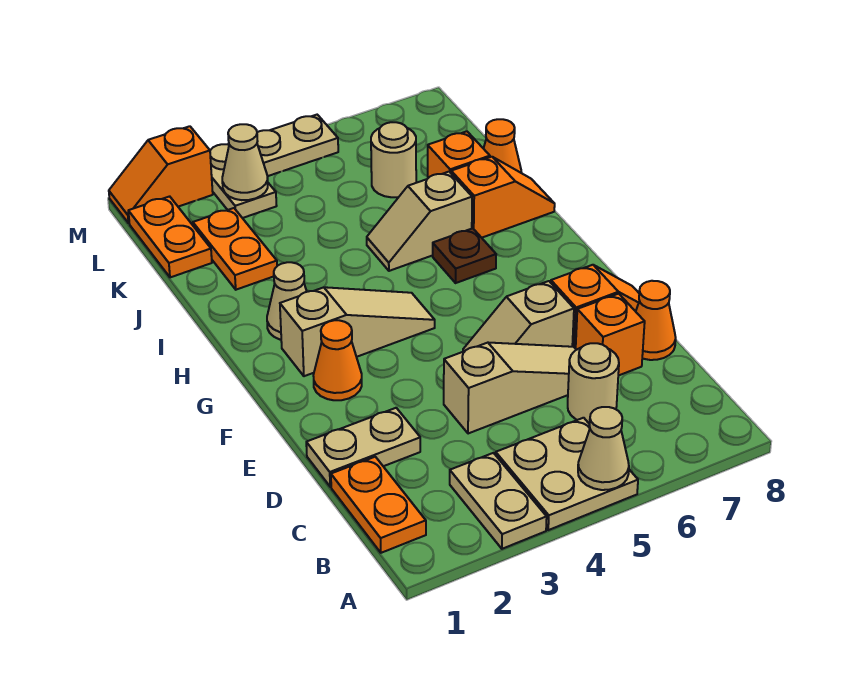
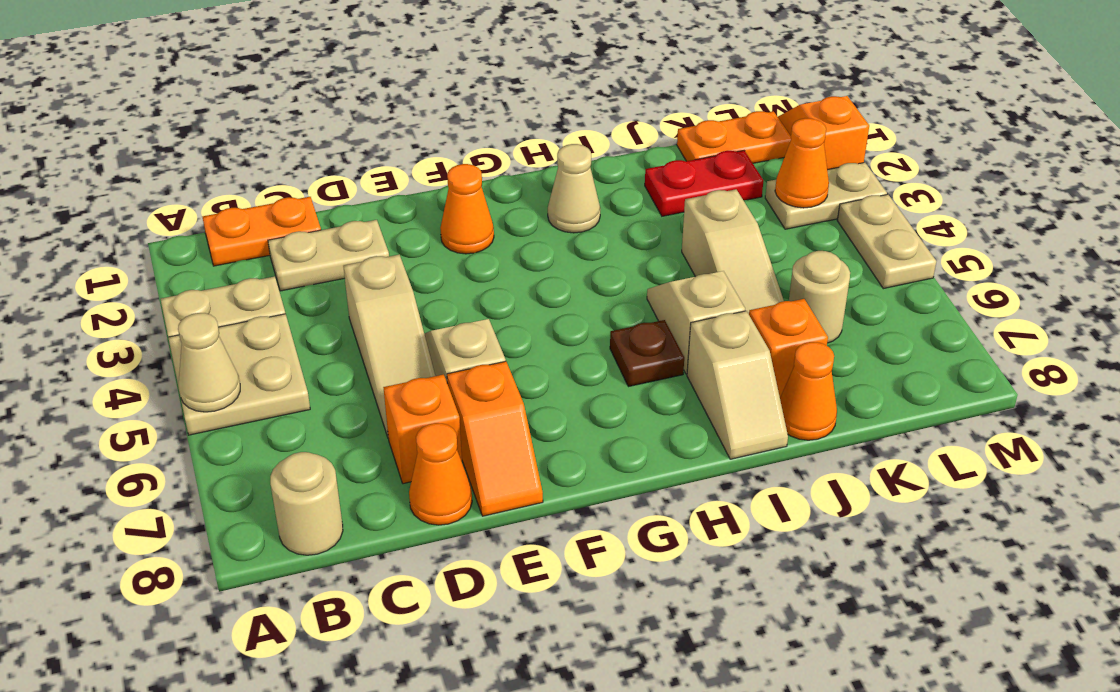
tan 1x1 round brick [568,343,619,424] -> tan 1x1 round brick moved to [270,452,343,555]
tan 1x2 plate [306,408,420,487] -> tan 1x2 plate turned to [268,220,389,291]
tan 1x3 slope [280,287,435,376] -> tan 1x3 slope moved to [682,189,784,314]
orange 1x2 slope [451,157,555,238] -> tan 1x2 slope [687,311,788,459]
orange 1x2 plate [193,208,277,290] -> red 1x2 plate [645,151,763,216]
tan 1x1 cone [222,124,268,200] -> orange 1x1 cone [775,118,829,208]

